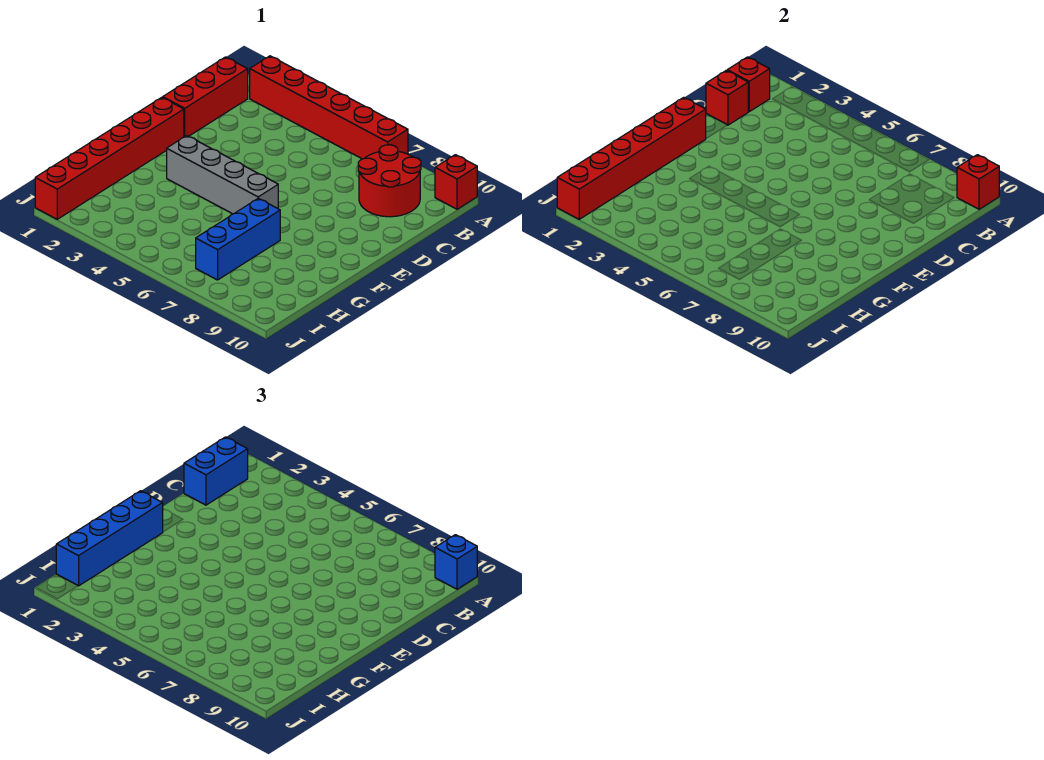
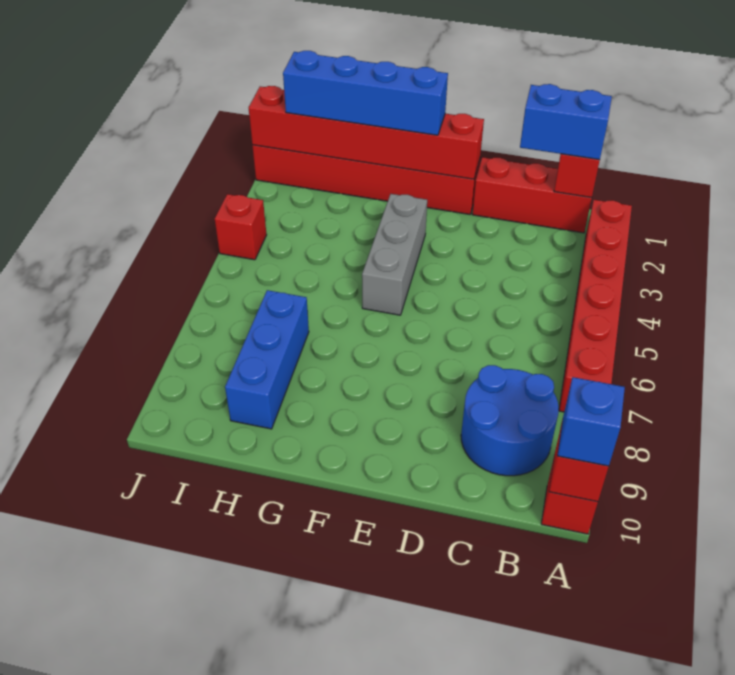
red 2x2 round brick [358,145,421,217] -> blue 2x2 round brick [461,365,559,476]
red 1x1 brick [706,71,749,125] -> red 1x1 brick moved to [215,194,267,260]
grey 1x4 brick [167,136,278,214] -> grey 1x3 brick [362,194,427,315]
blue 1x3 brick [196,198,280,280] -> blue 1x3 brick turned to [225,290,309,429]

